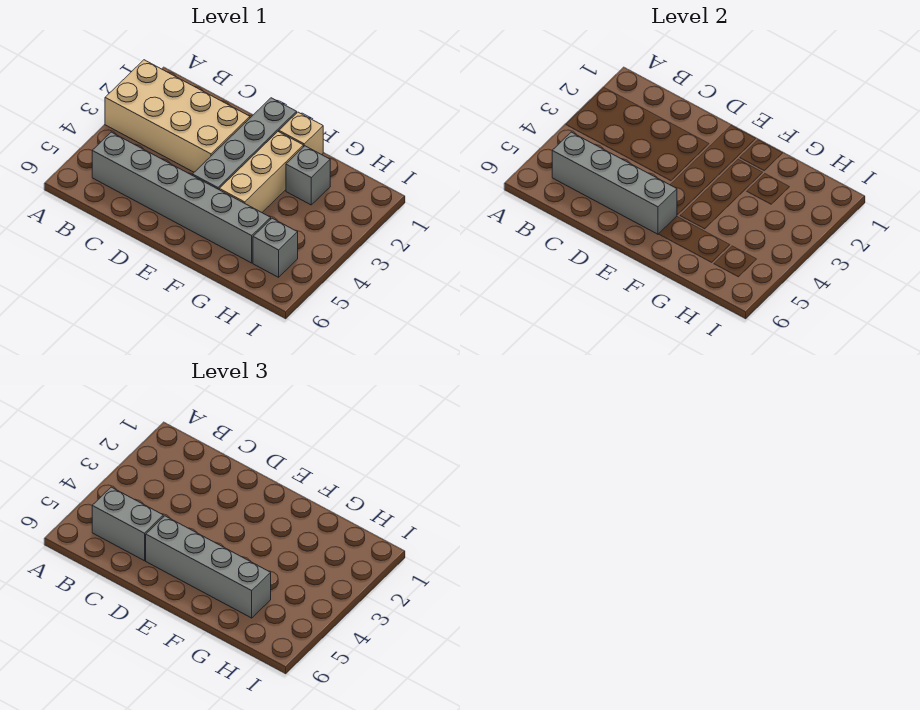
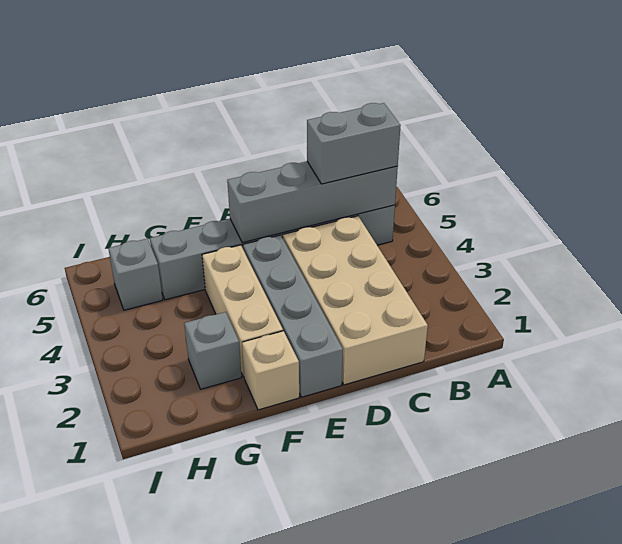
tan 2x4 brick [105,60,250,172] -> tan 2x4 brick turned to [283,216,428,385]
grey 1x4 brick [146,516,271,618] -> none

